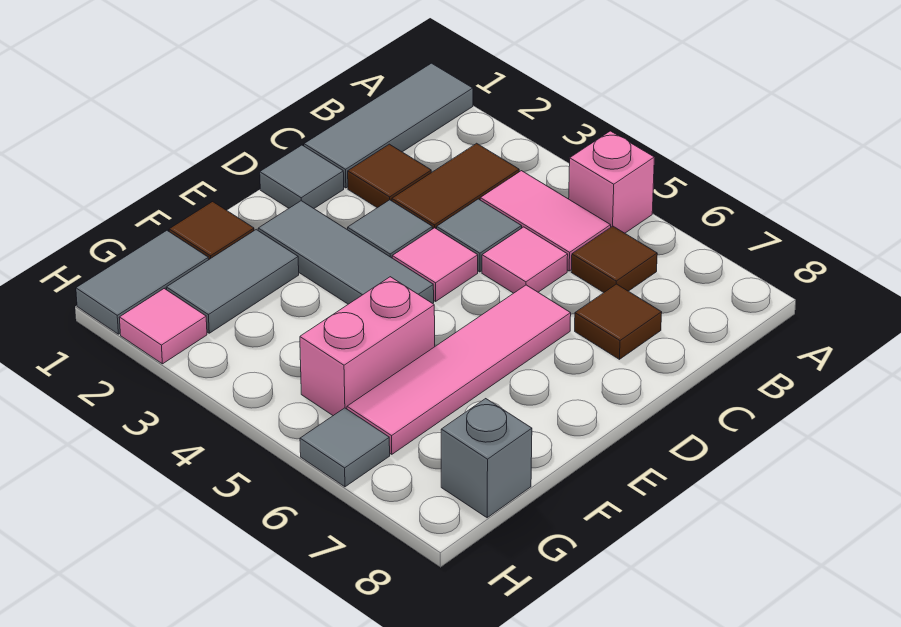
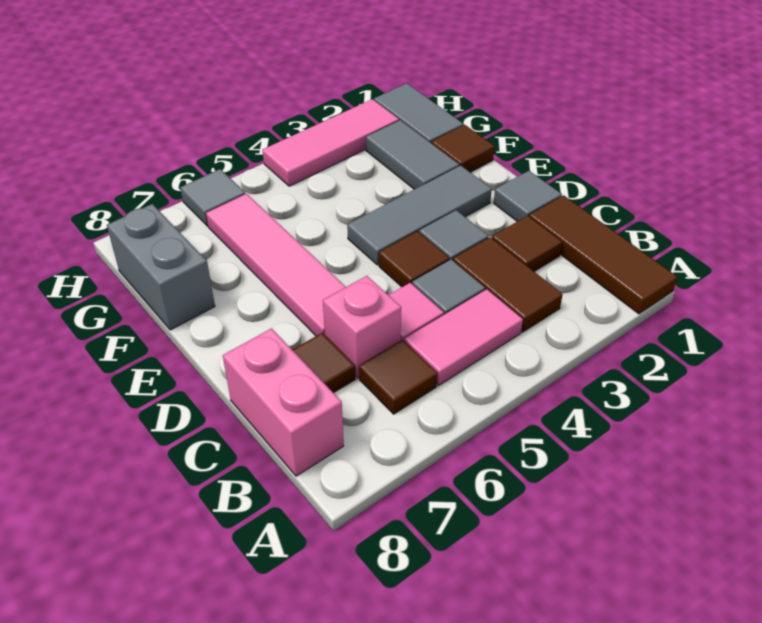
grey 1x3 tile [304,63,473,188] -> brown 1x3 tile [529,195,677,314]
pink 1x1 brick [569,131,654,233] -> pink 1x1 brick moved to [323,276,401,378]
pink 1x1 tile [392,228,478,301] -> brown 1x1 tile [379,231,449,287]
pink 1x2 brick [300,277,435,416] -> pink 1x2 brick moved to [223,329,344,476]
grey 1x1 brick [441,399,532,518] -> grey 1x2 brick [107,204,215,330]
pink 1x1 tile [119,289,207,364] -> pink 1x3 tile [263,99,399,186]

